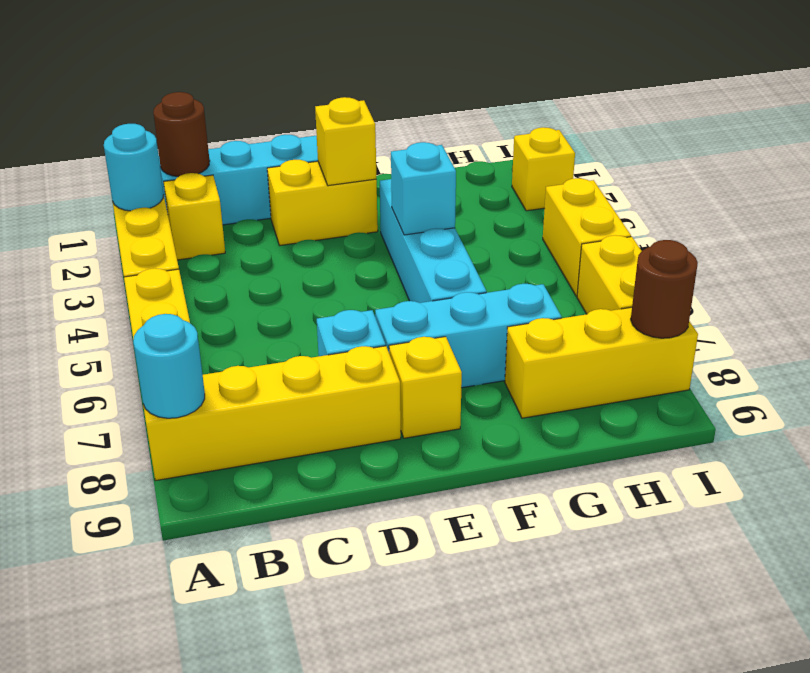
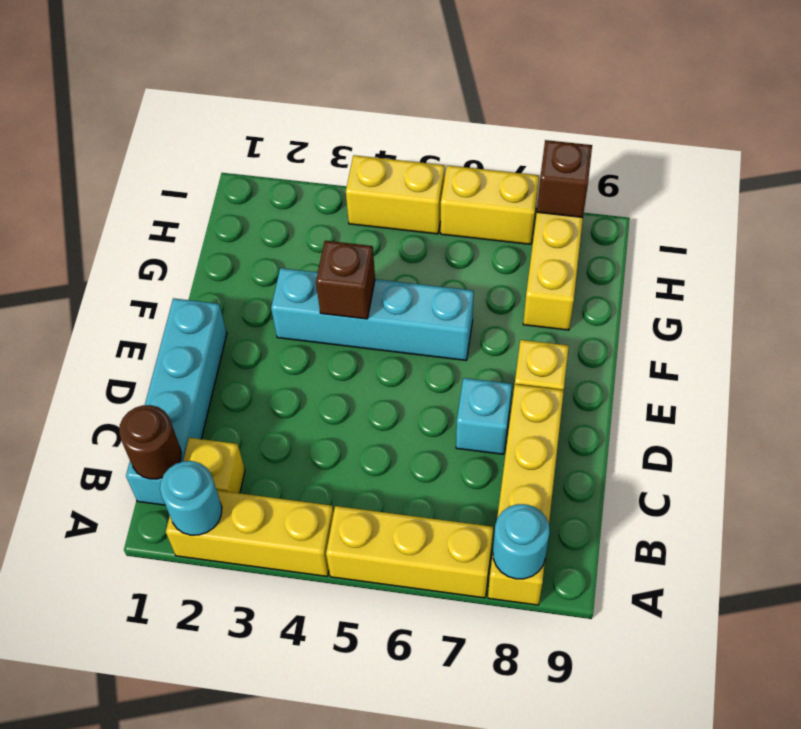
yellow 1x2 brick [267,160,378,245] -> none
yellow 1x1 brick [315,97,376,186] -> none
cyan 1x3 brick [375,284,561,388] -> none
cyan 1x1 brick [391,142,456,235] -> brown 1x1 brick [316,241,375,319]
yellow 1x1 brick [512,127,575,211] -> none
brown 1x1 round brick [631,240,698,338] -> brown 1x1 brick [537,140,592,217]

